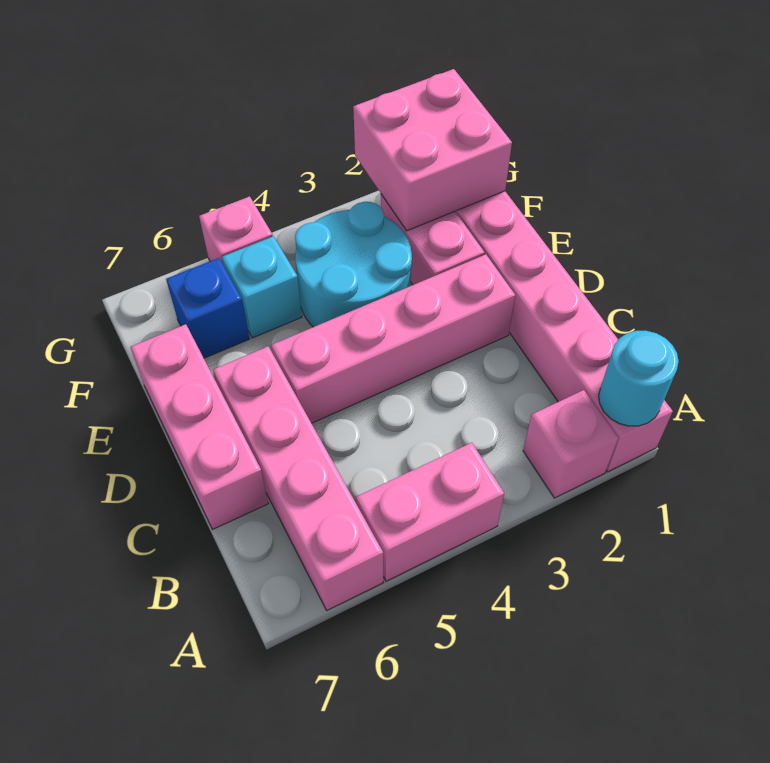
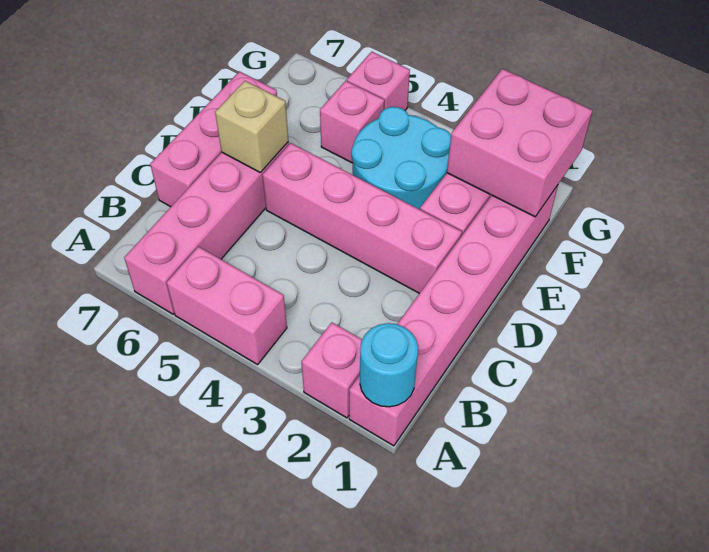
none -> tan 1x1 brick [215,81,288,173]
cyan 1x1 brick [222,236,302,338] -> pink 1x1 brick [320,81,384,163]
blue 1x1 brick [166,258,250,358] -> none

